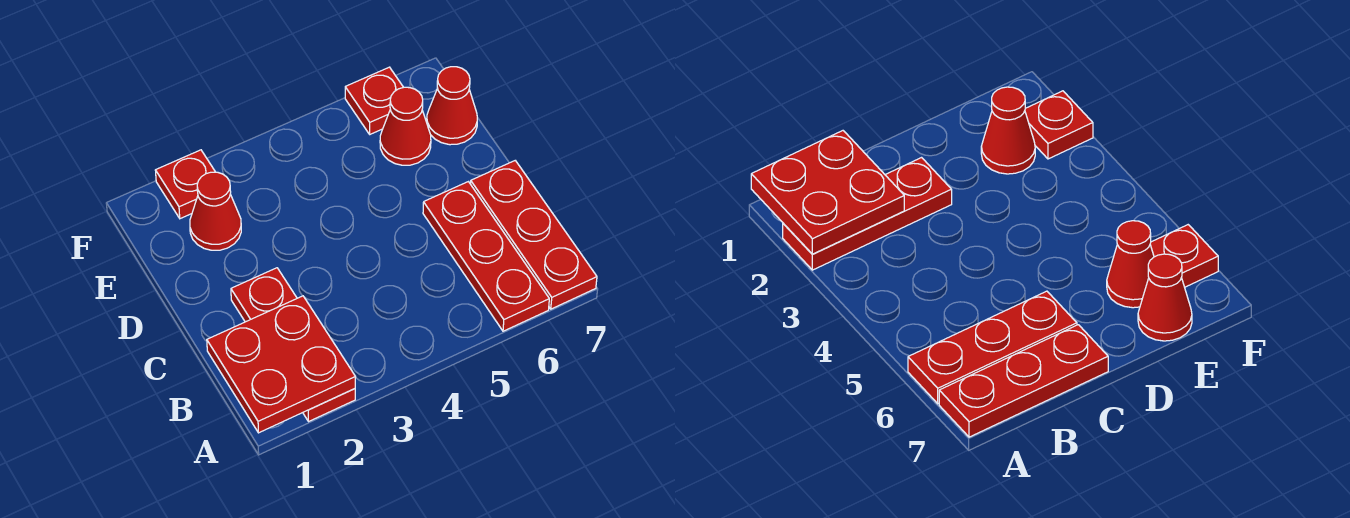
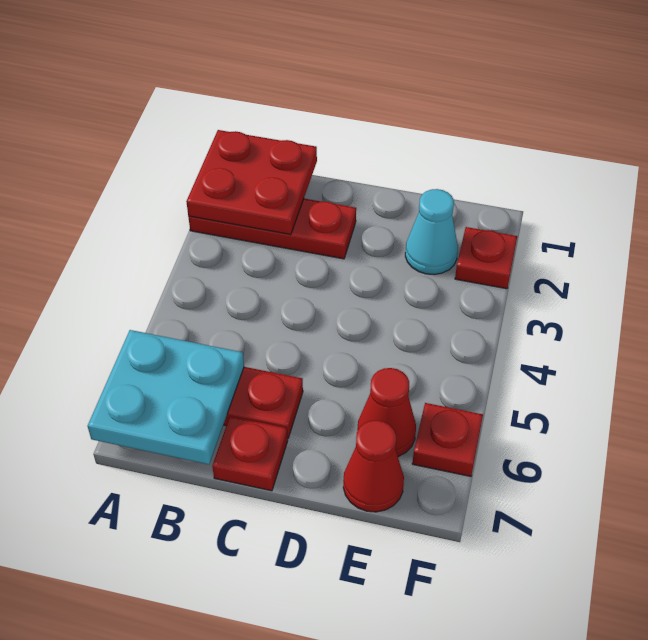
none -> cyan 2x2 plate [88,330,244,464]
red 1x3 plate [471,161,597,309] -> red 1x1 plate [212,416,288,491]
red 1x1 cone [190,172,241,250] -> cyan 1x1 cone [405,189,458,275]

